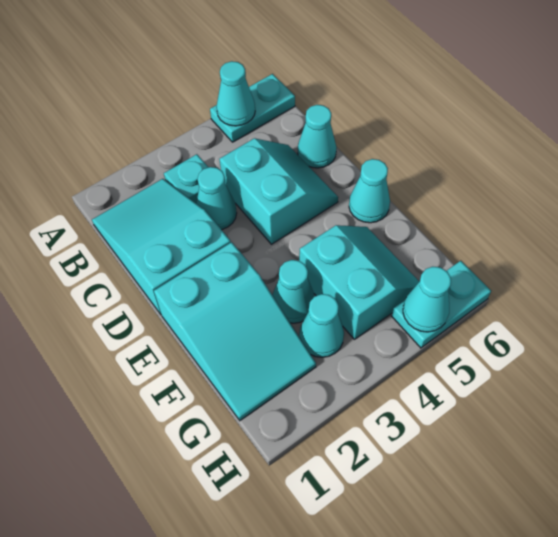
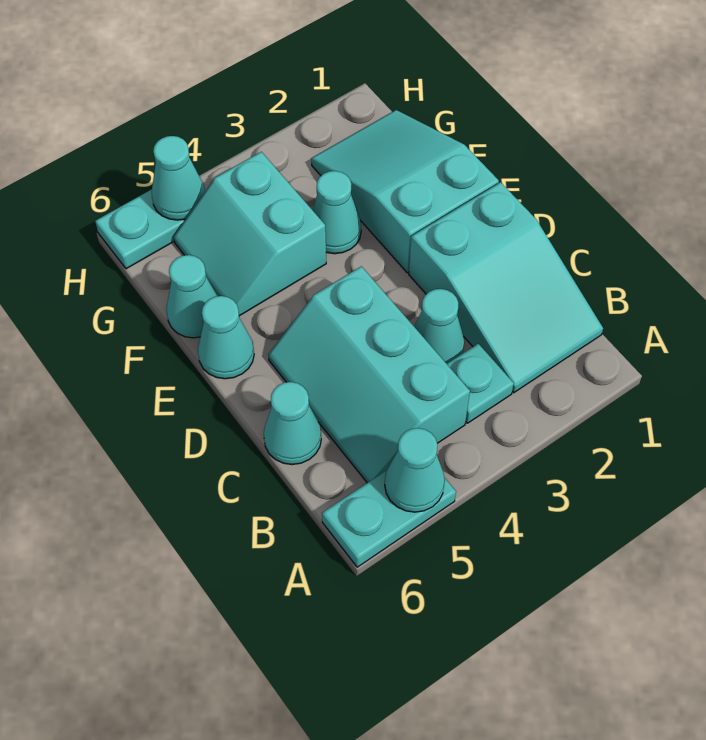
cyan 2x2 slope [219,138,338,244] -> cyan 2x3 slope [268,266,470,483]
cyan 1x1 cone [299,294,344,357] -> cyan 1x1 cone moved to [166,255,217,338]

